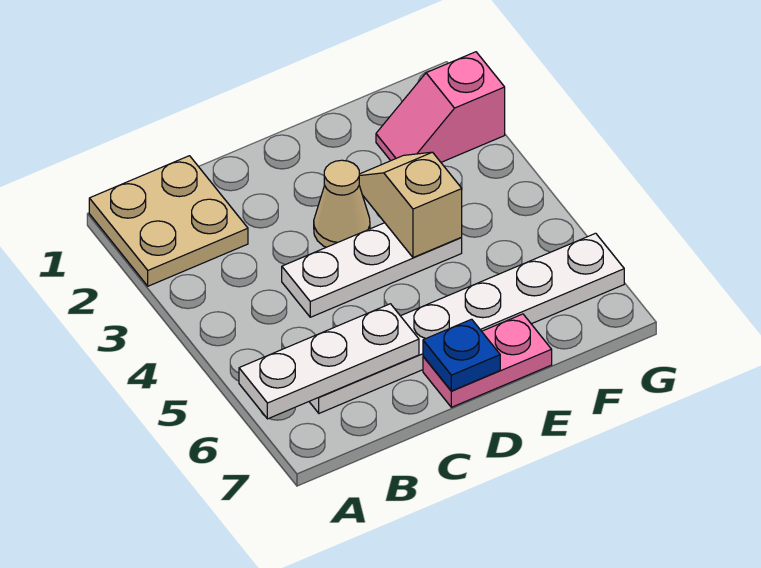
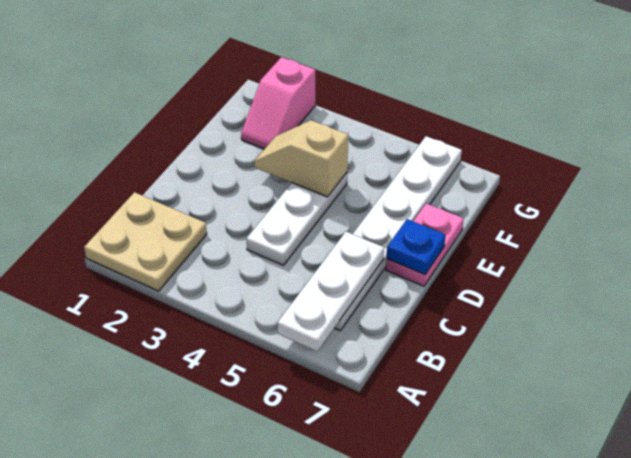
tan 1x1 cone [314,160,370,247] -> none

